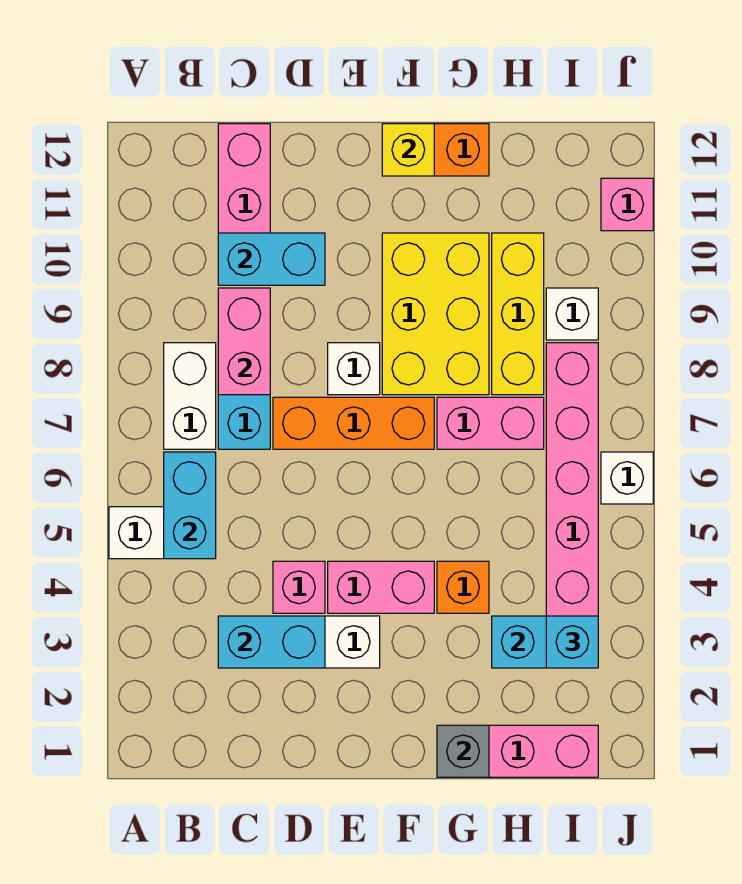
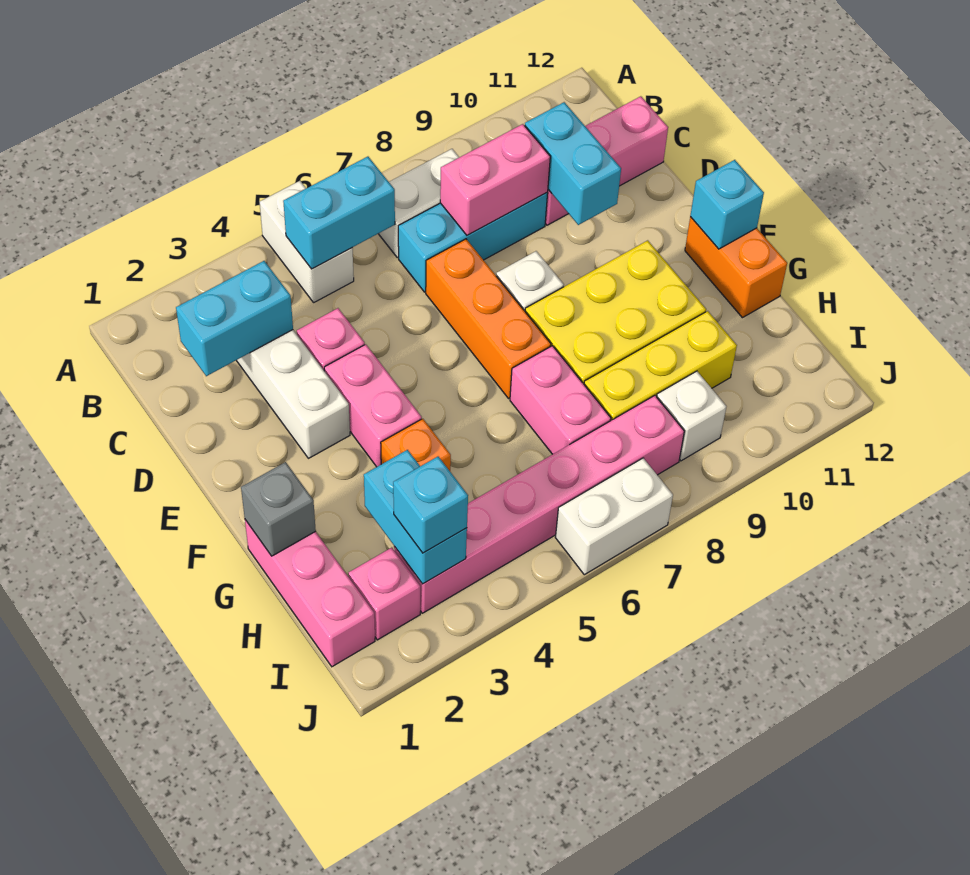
cyan 1x2 brick [218,616,325,668] -> cyan 1x2 brick turned to [176,261,293,376]
yellow 1x1 brick [382,124,434,176] -> cyan 1x1 brick [690,160,764,249]
white 1x1 brick [601,452,653,504] -> white 1x2 brick [555,458,673,575]
pink 1x1 brick [601,178,653,231] -> pink 1x1 brick moved to [348,548,420,640]

